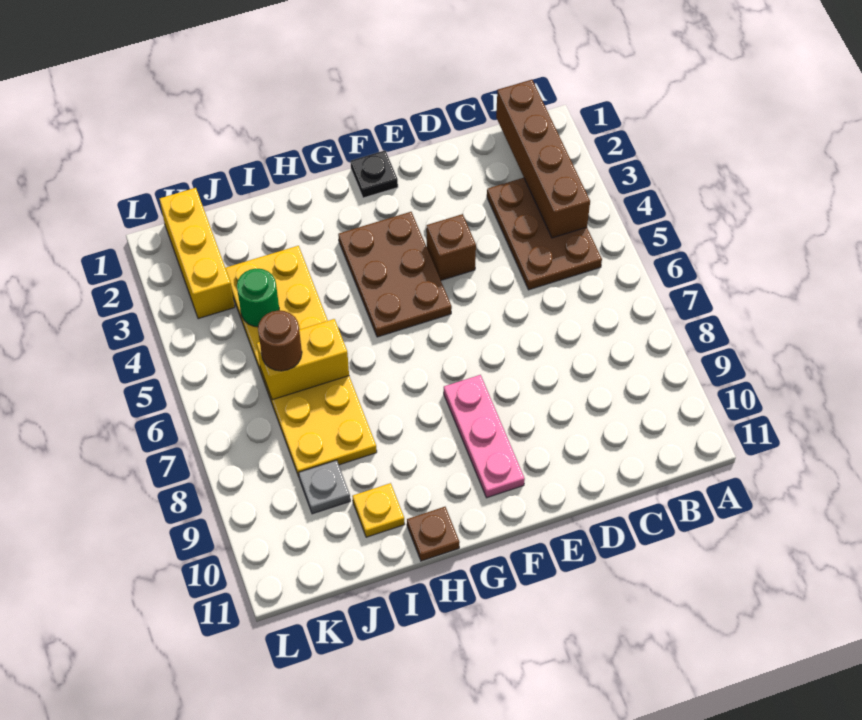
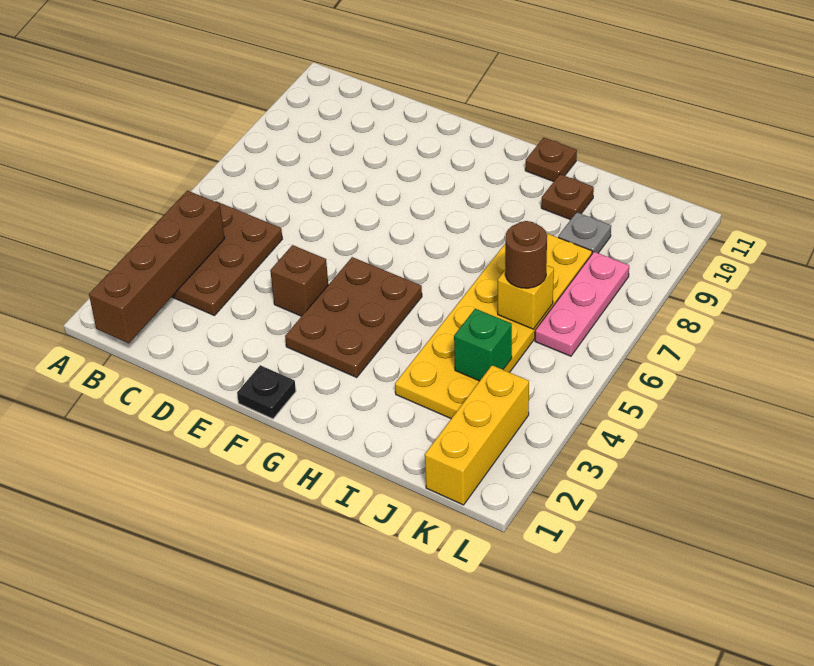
pink 1x3 plate [444,375,525,498] -> pink 1x3 plate moved to [535,252,629,356]
yellow 1x2 brick [257,319,349,400] -> yellow 1x1 brick [498,265,554,329]
yellow 1x1 plate [353,483,405,537] -> brown 1x1 plate [541,174,594,220]
green 1x1 round brick [237,269,279,327] -> green 1x1 brick [454,309,512,381]

